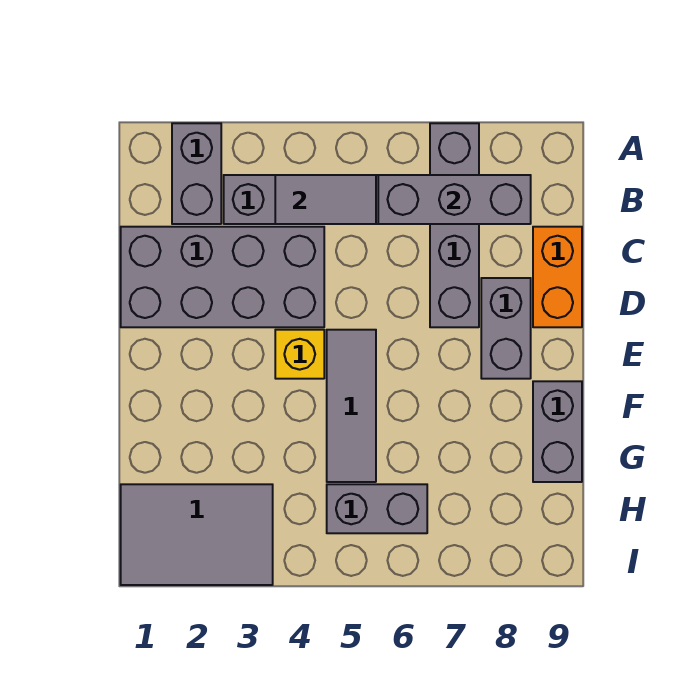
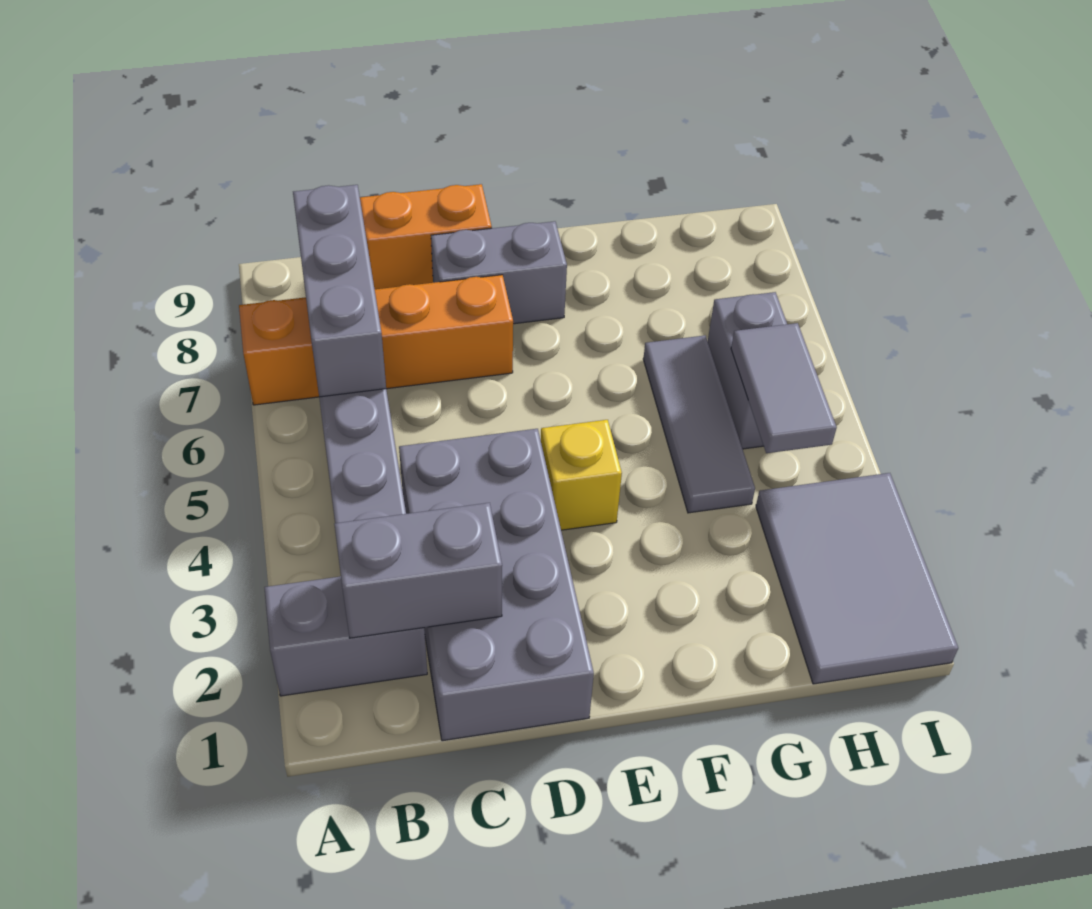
grey 1x4 brick [430,123,479,327] -> orange 1x4 brick [239,275,513,405]
grey 1x2 tile [275,175,376,224] -> grey 1x2 tile moved to [731,323,837,453]
grey 1x3 tile [327,330,376,482] -> grey 1x3 tile turned to [643,336,755,513]
grey 1x2 brick [533,381,582,482] -> grey 1x2 brick moved to [334,503,502,638]

